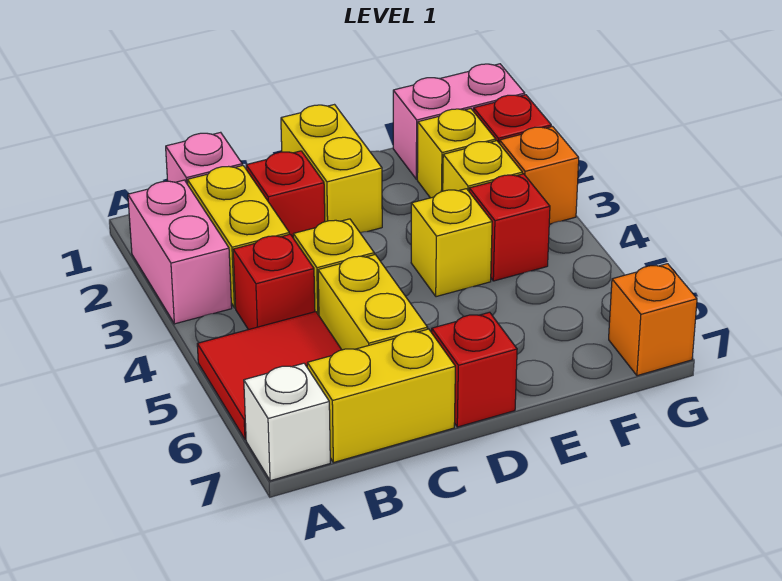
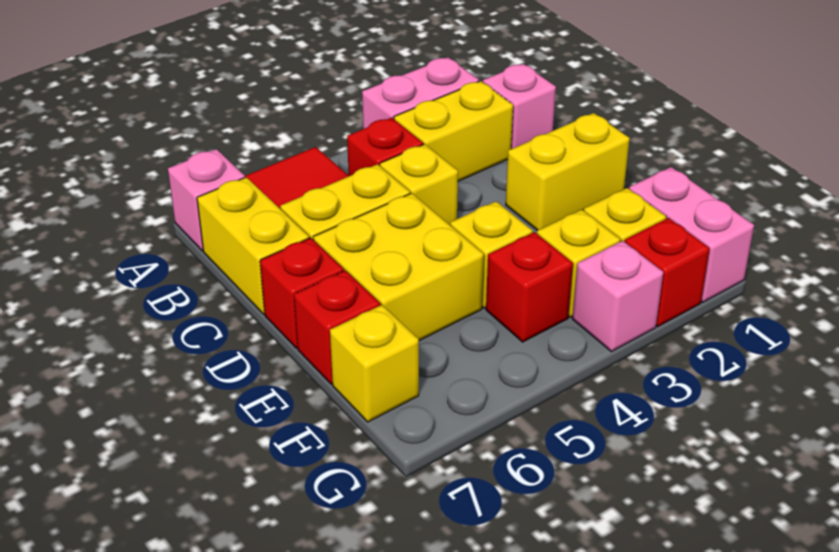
white 1x1 brick [244,363,330,481] -> pink 1x1 brick [168,149,245,251]
red 1x1 brick [246,151,325,237] -> red 1x1 brick moved to [294,270,380,384]
none -> yellow 2x2 brick [313,193,484,341]
none -> yellow 1x1 brick [330,305,419,422]
orange 1x1 brick [500,127,579,224] -> pink 1x1 brick [572,241,663,352]
orange 1x1 brick [609,264,697,376] -> none

